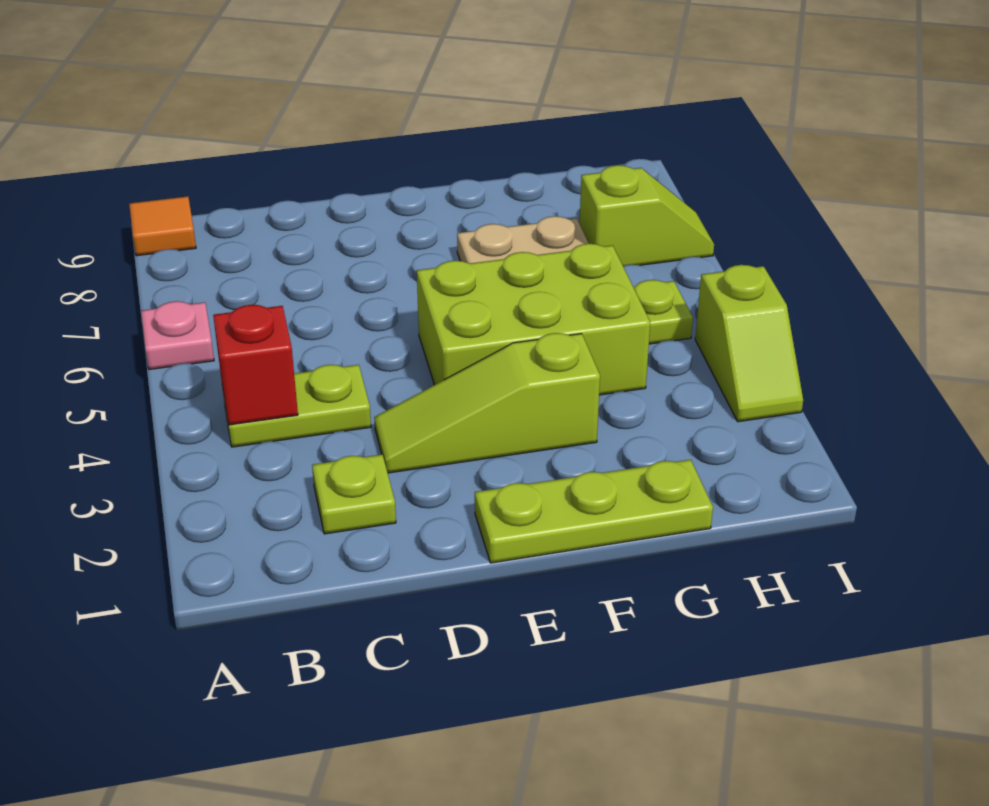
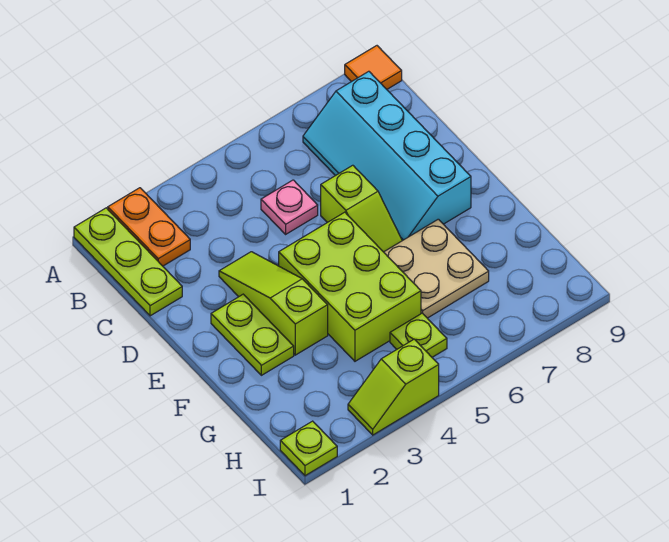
none -> orange 1x2 plate [108,188,190,266]
pink 1x1 plate [141,301,214,370] -> pink 1x1 plate moved to [261,180,318,234]
lime 1x2 plate [222,365,371,447] -> lime 1x2 plate moved to [211,294,294,375]
red 1x1 brick [213,305,298,425] -> none
none -> cyan 2x4 slope [303,71,471,241]
lime 1x1 plate [312,455,396,534] -> lime 1x1 plate moved to [280,421,337,476]
lime 1x3 plate [475,460,713,563] -> lime 1x3 plate moved to [74,208,182,316]
lime 1x2 slope [580,165,714,266] -> lime 1x2 slope moved to [321,165,402,252]

